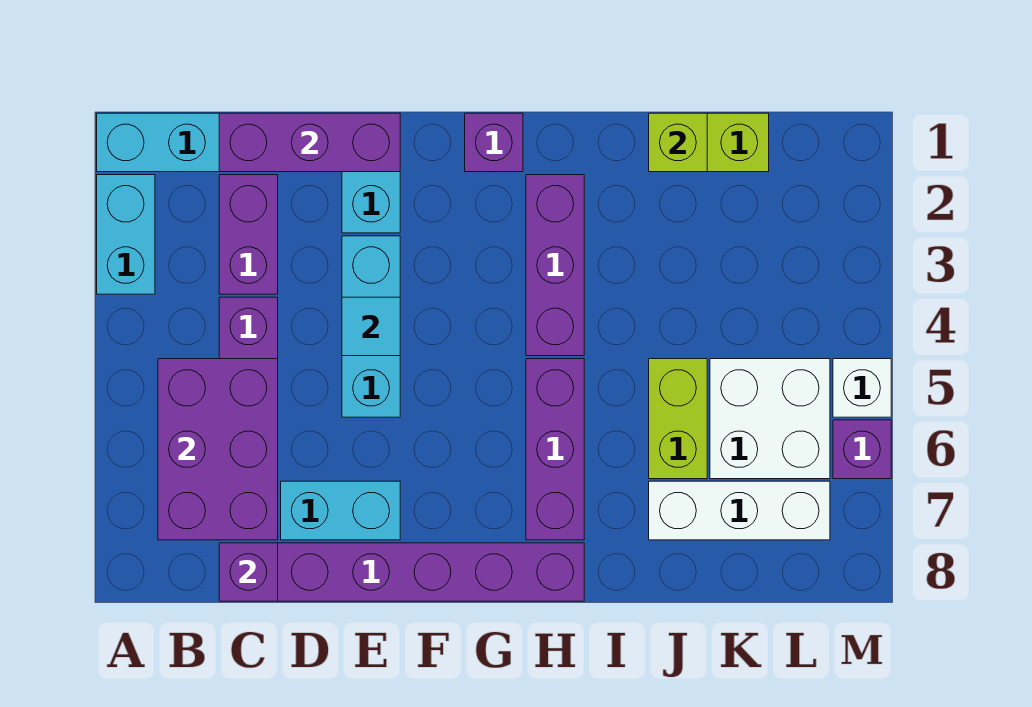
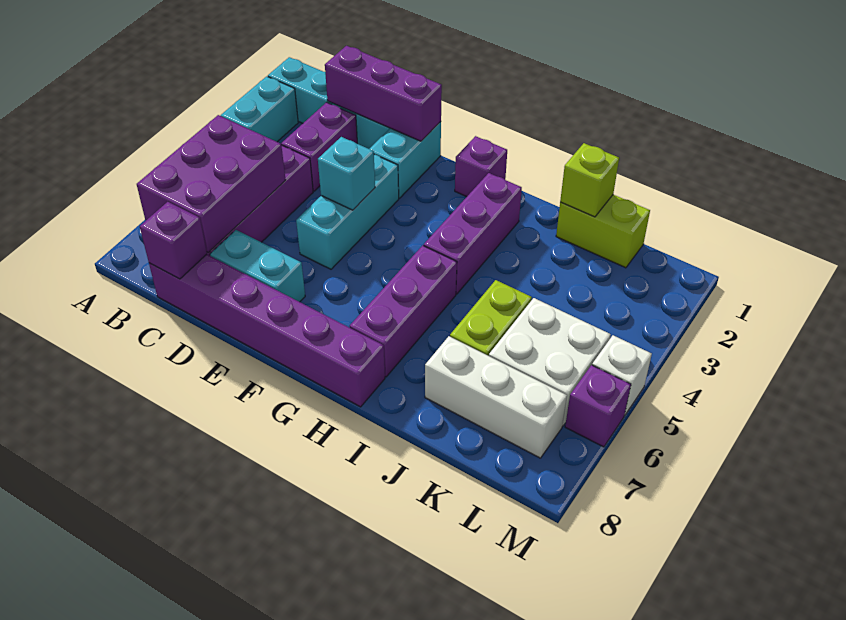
cyan 1x1 tile [342,297,400,356] -> cyan 1x1 brick [318,137,375,210]

